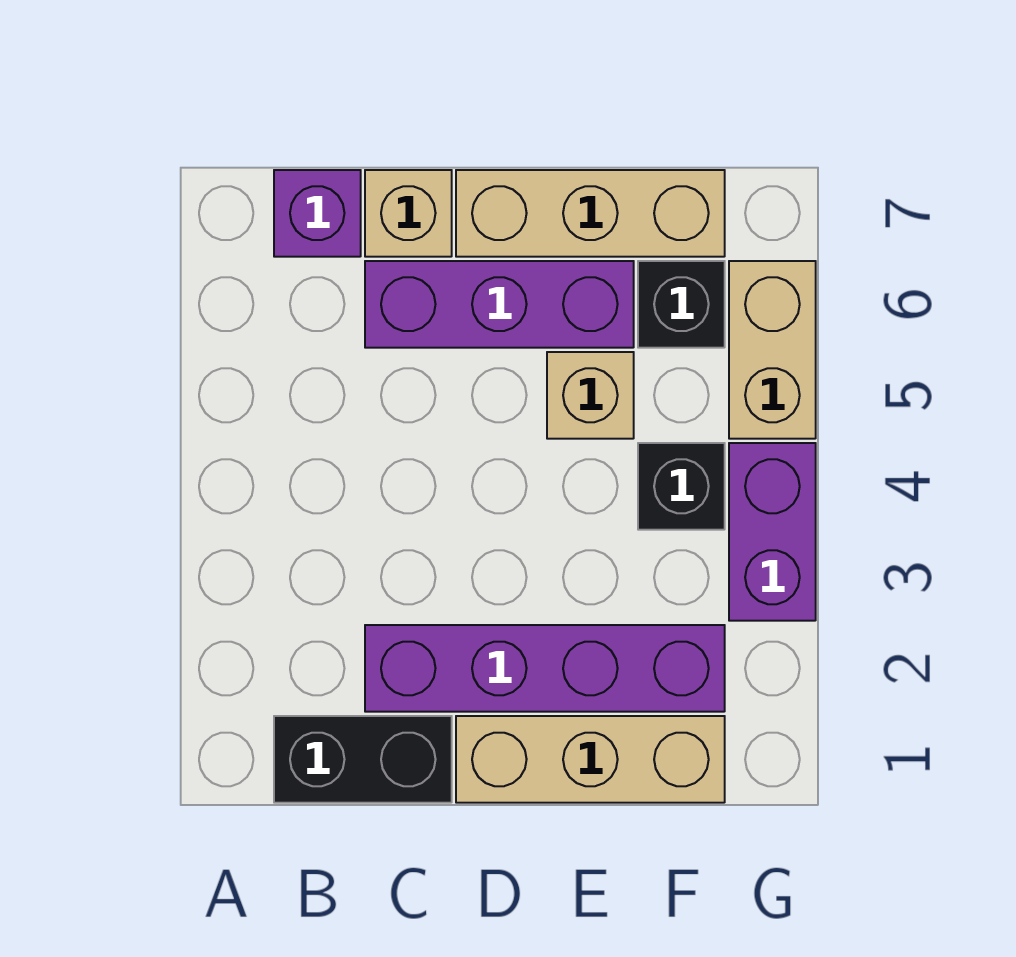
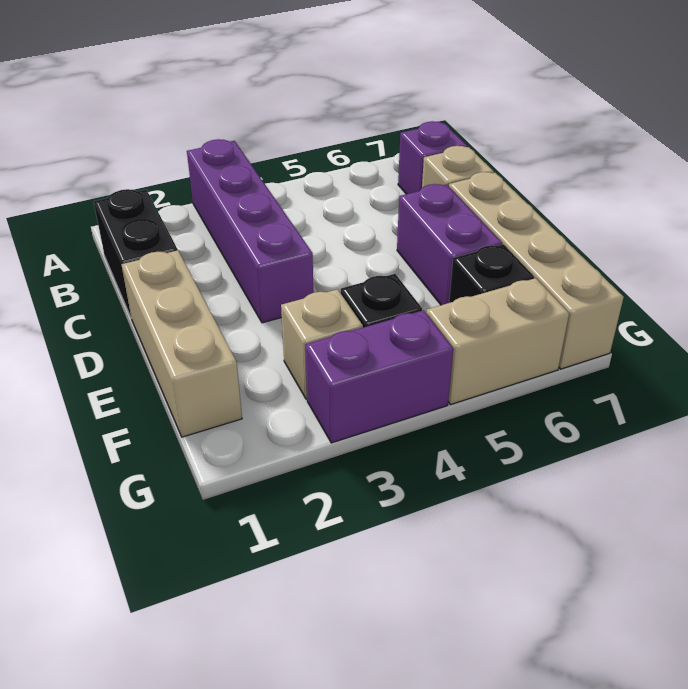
purple 1x4 brick [365,625,725,712] -> purple 1x4 brick moved to [187,139,314,323]
purple 1x3 brick [365,261,634,348] -> purple 1x2 brick [397,184,502,305]
tan 1x3 brick [456,170,725,257] -> tan 1x4 brick [449,172,624,369]
tan 1x1 brick [547,352,634,439] -> tan 1x1 brick moved to [281,289,363,399]

